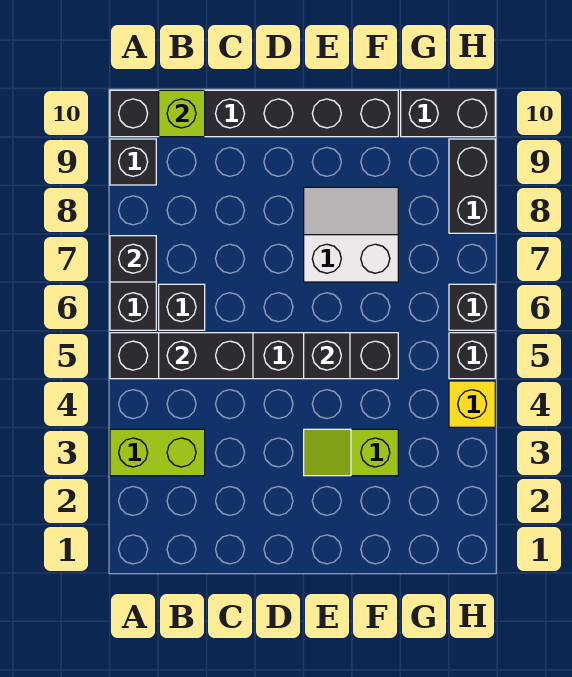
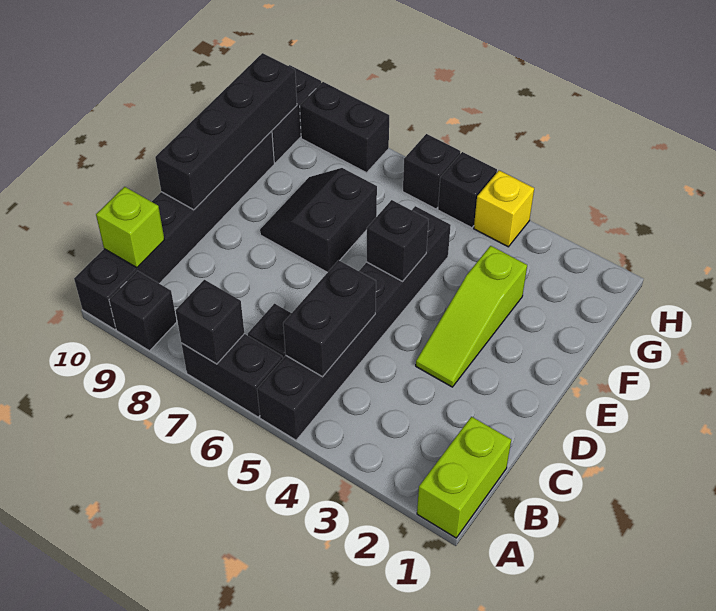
lime 1x2 brick [110,429,205,476] -> lime 1x2 brick moved to [417,417,511,538]
none -> black 1x4 brick [155,53,297,210]
lime 1x2 slope [304,429,398,476] -> lime 1x3 slope [416,246,527,387]
white 2x2 slope [304,187,398,282] -> black 2x2 slope [260,168,377,272]

